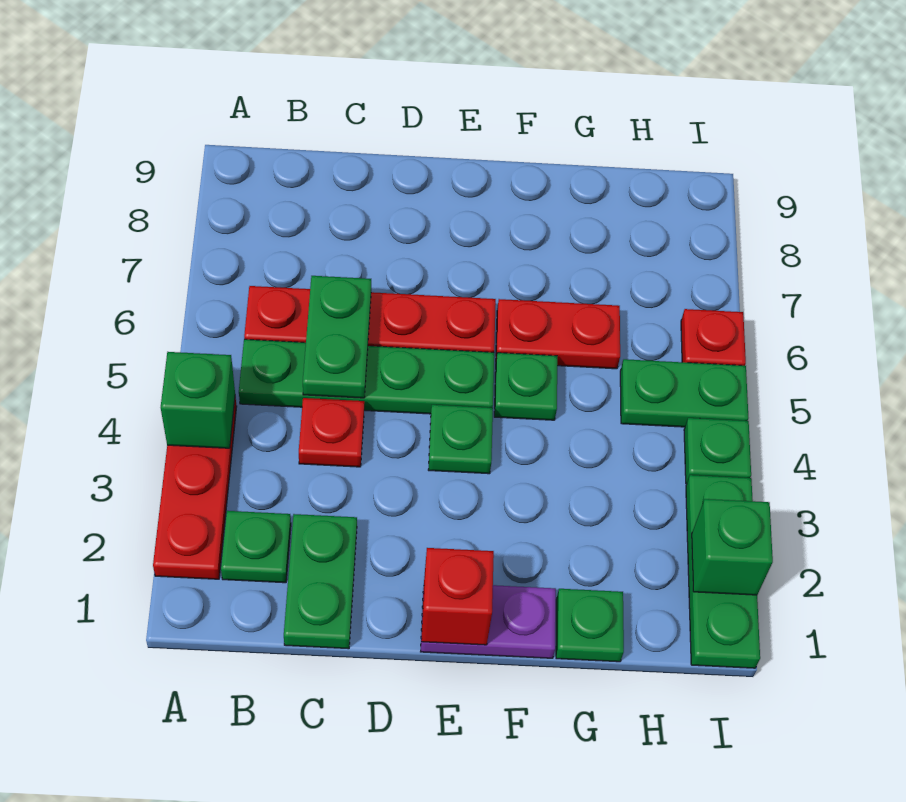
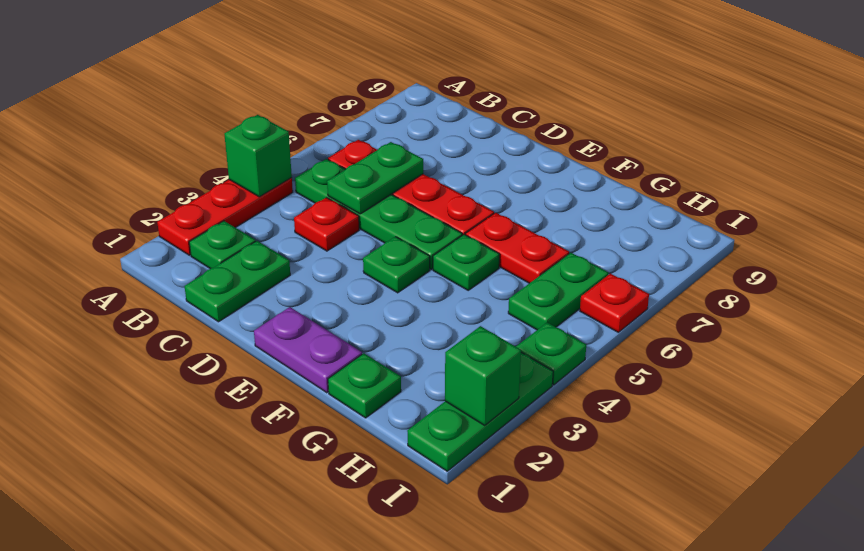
red 1x1 brick [421,548,494,645] -> none
green 1x2 plate [620,359,748,427] -> green 1x2 plate turned to [508,253,608,330]

